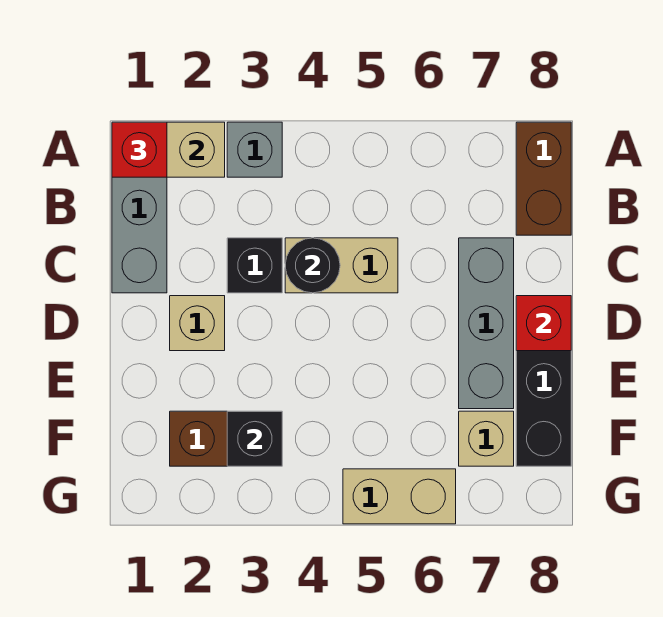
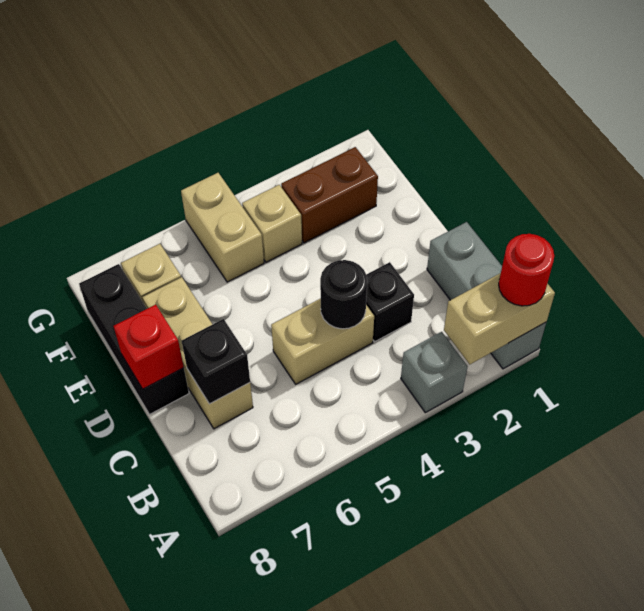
red 1x1 brick [112,122,167,177] -> red 1x1 round brick [499,234,554,306]
brown 1x2 brick [516,122,571,235] -> none
grey 1x3 brick [459,238,514,409] -> tan 1x3 brick [142,277,253,429]
tan 1x1 brick [170,296,225,351] -> tan 1x1 brick moved to [242,185,302,262]
black 1x1 brick [227,411,282,466] -> black 1x1 brick moved to [182,319,250,404]
tan 1x2 brick [343,469,456,524] -> tan 1x2 brick turned to [181,173,264,282]

